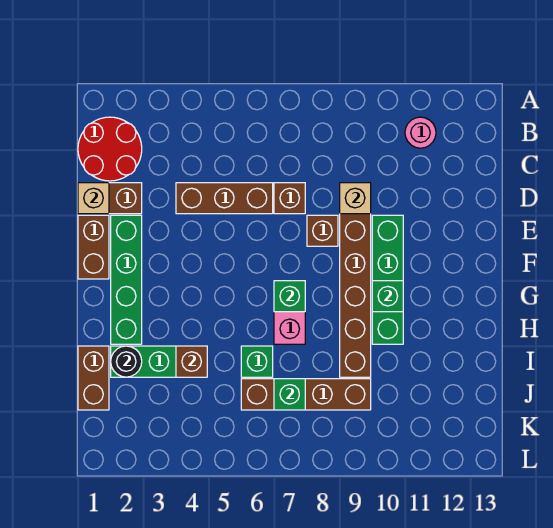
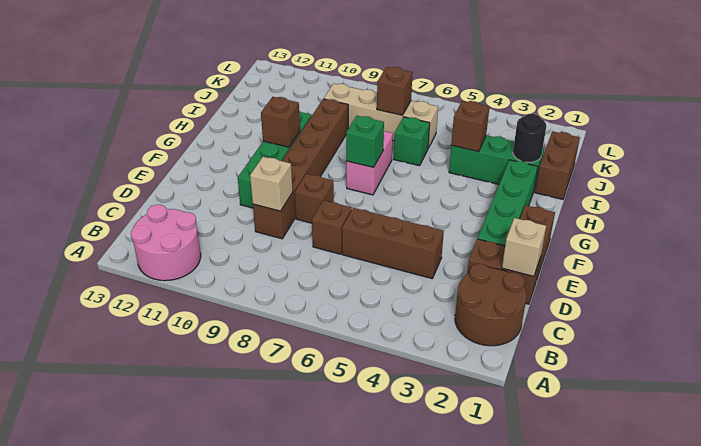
red 2x2 round brick [78,117,142,181] -> brown 2x2 round brick [455,264,527,346]
pink 1x1 round brick [405,117,436,148] -> pink 2x2 round brick [131,205,201,281]
green 1x1 brick [372,281,403,312] -> brown 1x1 brick [261,97,300,147]
brown 1x4 brick [241,379,371,410] -> tan 1x4 brick [324,84,438,148]
green 1x1 brick [274,379,305,410] -> brown 1x1 brick [377,67,413,115]

